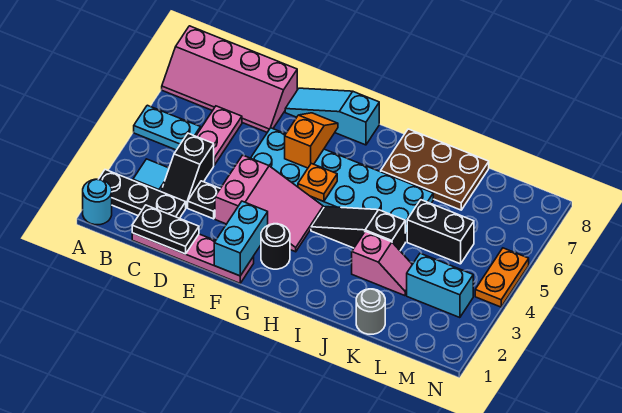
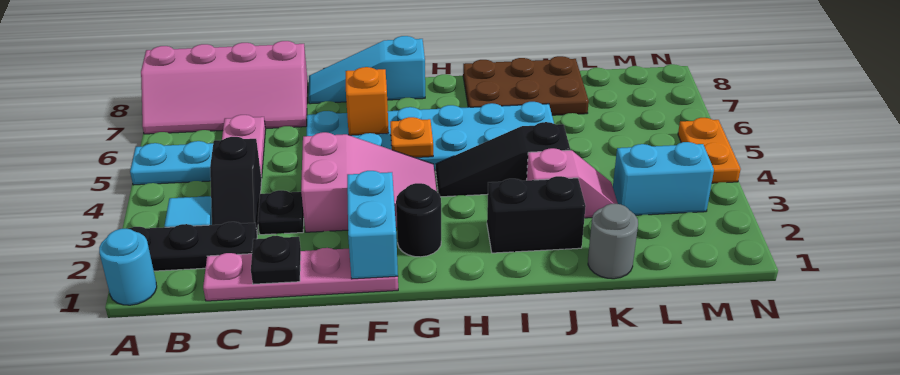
black 1x2 plate [132,205,199,254] -> black 1x1 plate [251,236,301,284]
black 1x2 brick [407,200,474,264] -> black 1x2 brick moved to [487,176,586,253]

